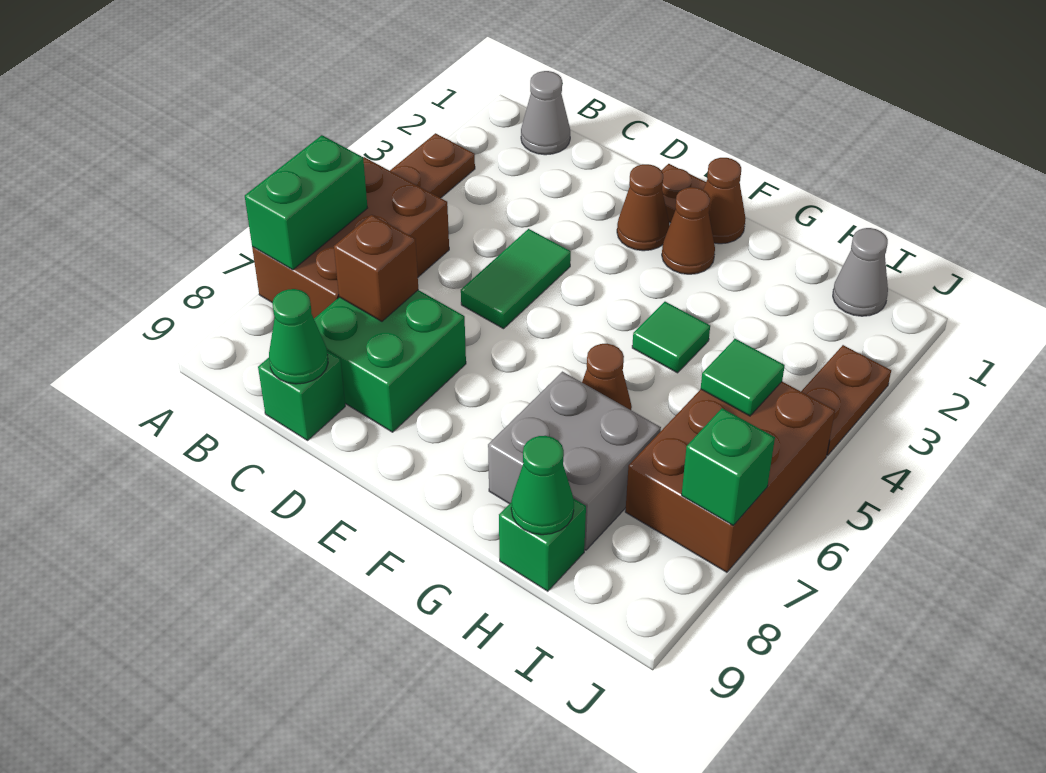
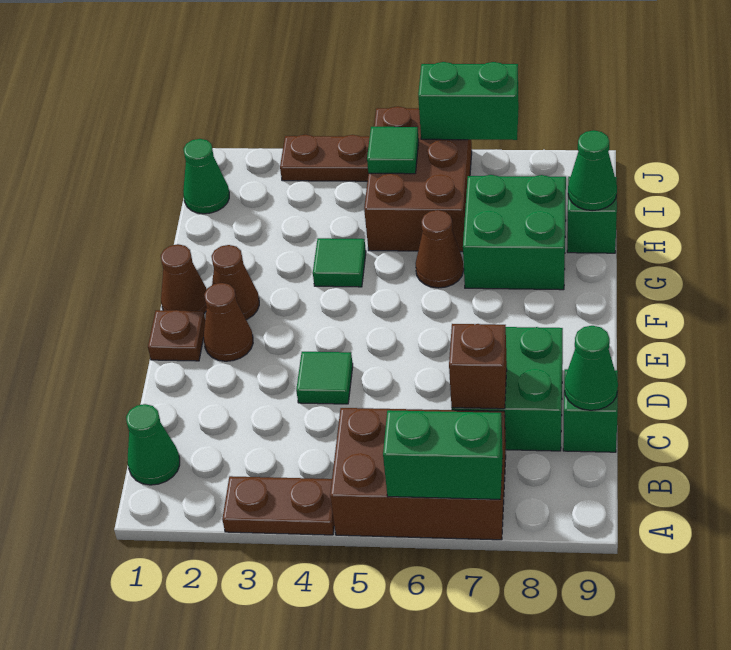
grey 1x1 cone [521,71,570,155] -> green 1x1 cone [126,404,180,485]
green 1x2 tile [461,229,571,329] -> green 1x1 tile [296,352,353,404]
grey 2x2 brick [488,372,661,550] -> green 2x2 brick [463,175,566,290]
grey 1x1 cone [833,228,888,316] -> green 1x1 cone [183,139,229,214]
brown 2x3 brick [625,382,835,572] -> brown 2x3 brick turned to [364,106,472,252]
green 1x1 brick [682,408,775,526] -> green 1x2 brick [418,62,519,140]

